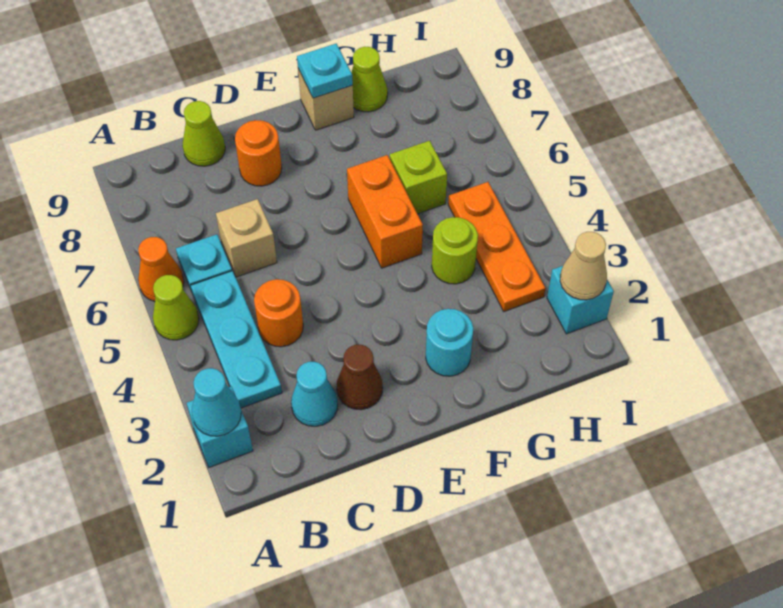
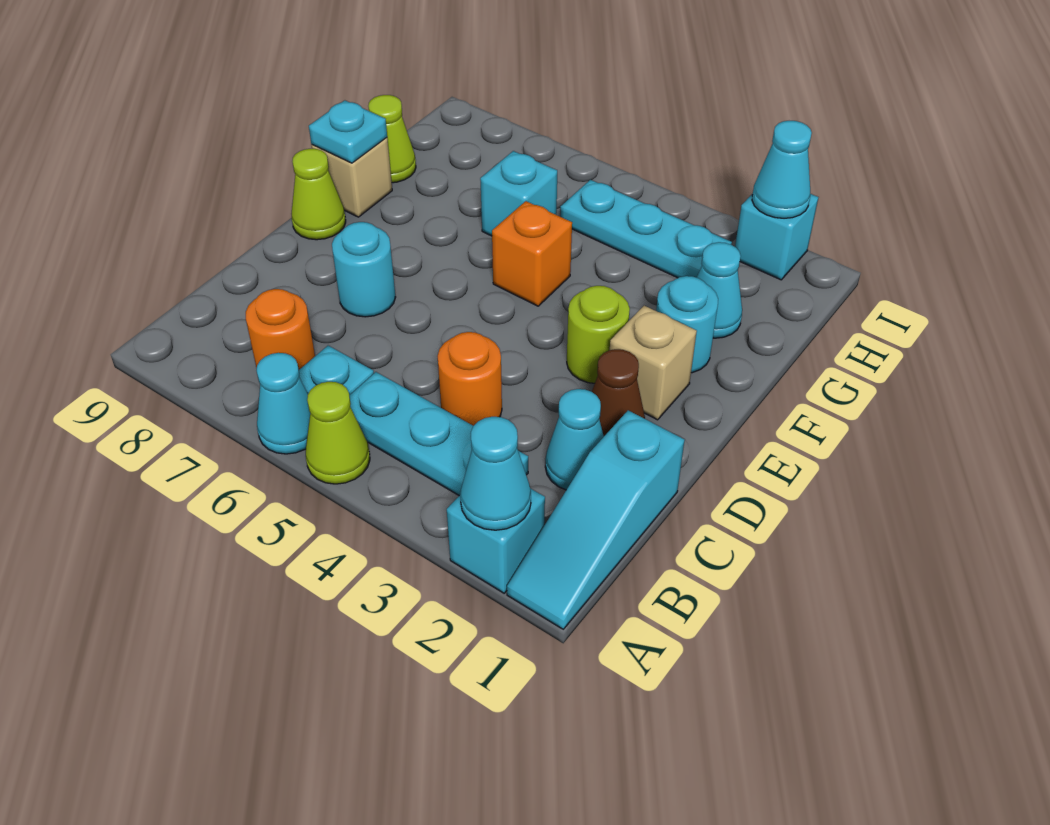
none -> cyan 1x3 slope [507,410,685,629]
orange 1x1 cone [138,237,184,301] -> cyan 1x1 cone [257,353,310,454]
tan 1x1 brick [216,199,277,277] -> tan 1x1 brick moved to [610,306,697,420]
lime 1x1 cone [182,101,225,166] -> lime 1x1 cone moved to [291,149,346,240]
none -> cyan 1x1 round brick [332,222,396,317]
orange 1x1 round brick [235,120,282,186] -> orange 1x1 round brick moved to [246,289,315,370]
orange 1x2 brick [347,155,423,268] -> orange 1x1 brick [492,201,572,306]
none -> cyan 1x1 cone [697,242,742,338]
lime 1x1 round brick [432,217,478,284] -> lime 1x1 round brick moved to [567,286,630,383]
lime 1x1 brick [390,141,447,214] -> cyan 1x1 brick [480,151,557,236]
orange 1x3 plate [448,182,545,312] -> cyan 1x3 plate [560,180,732,278]
tan 1x1 cone [560,232,607,300] -> cyan 1x1 cone [752,121,812,218]

